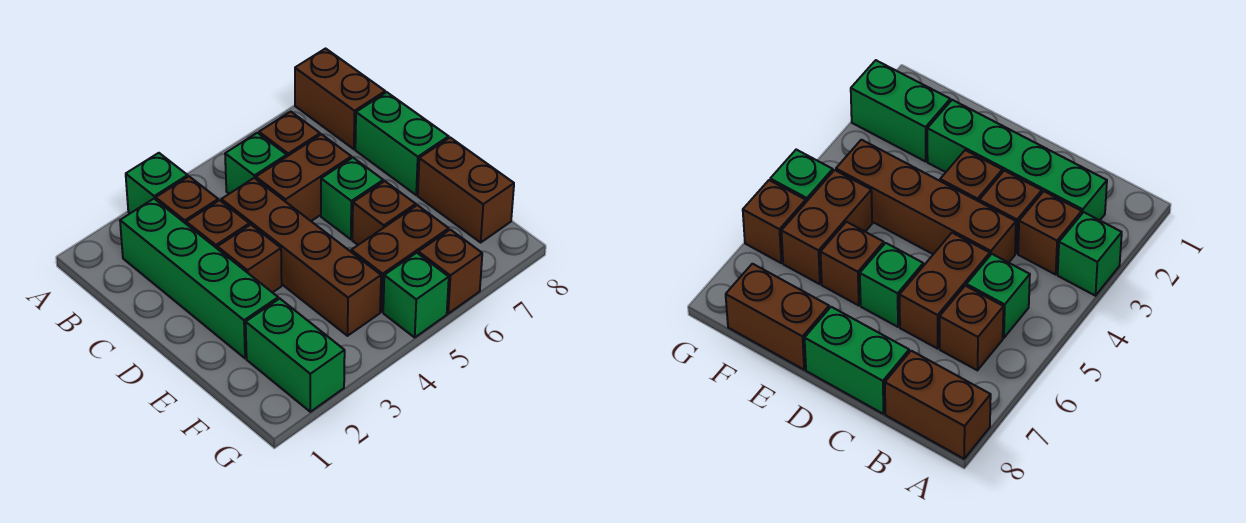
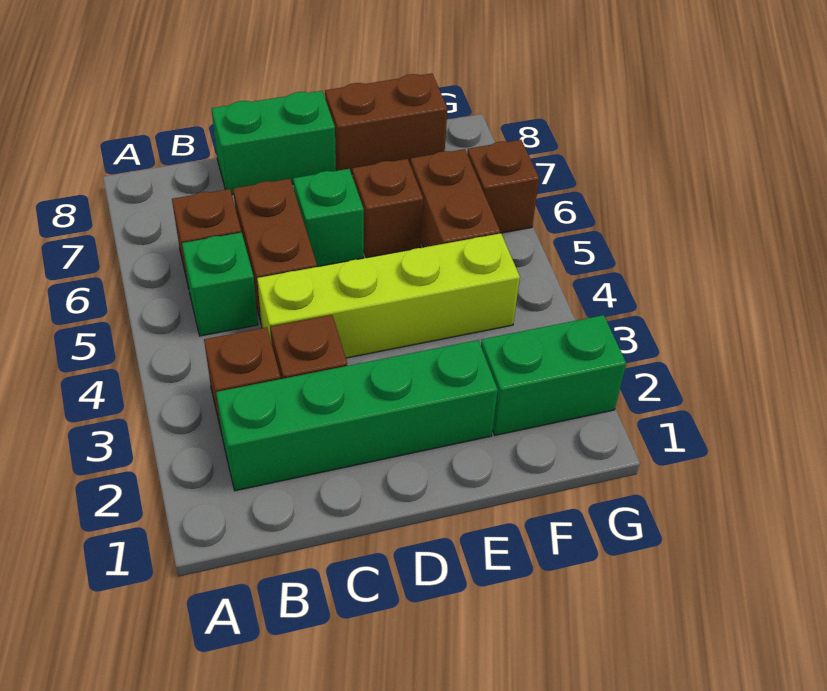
green 1x1 brick [126,153,188,213] -> none
brown 1x2 brick [295,49,385,149] -> none
brown 1x4 brick [221,178,381,336] -> lime 1x4 brick [257,233,520,358]
brown 1x1 brick [217,225,282,293] -> none
green 1x1 brick [383,253,449,337] -> none

